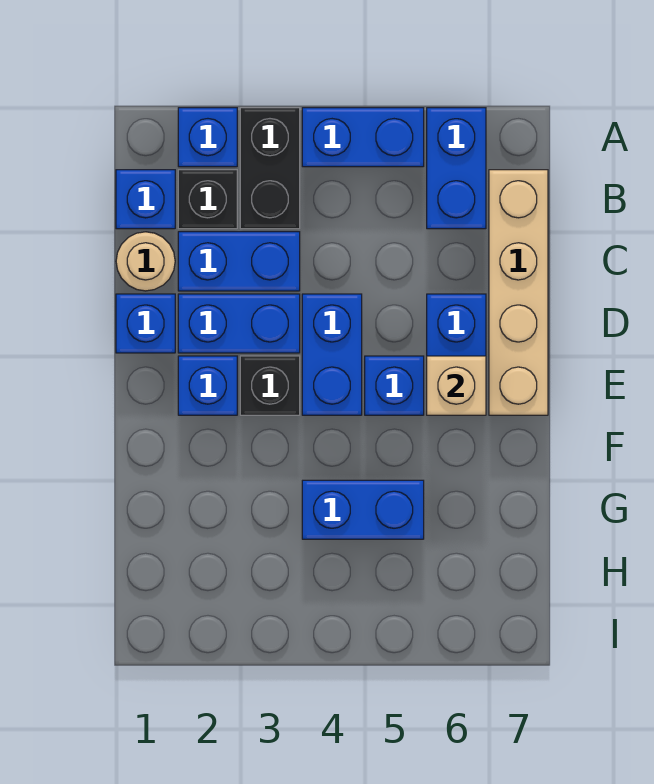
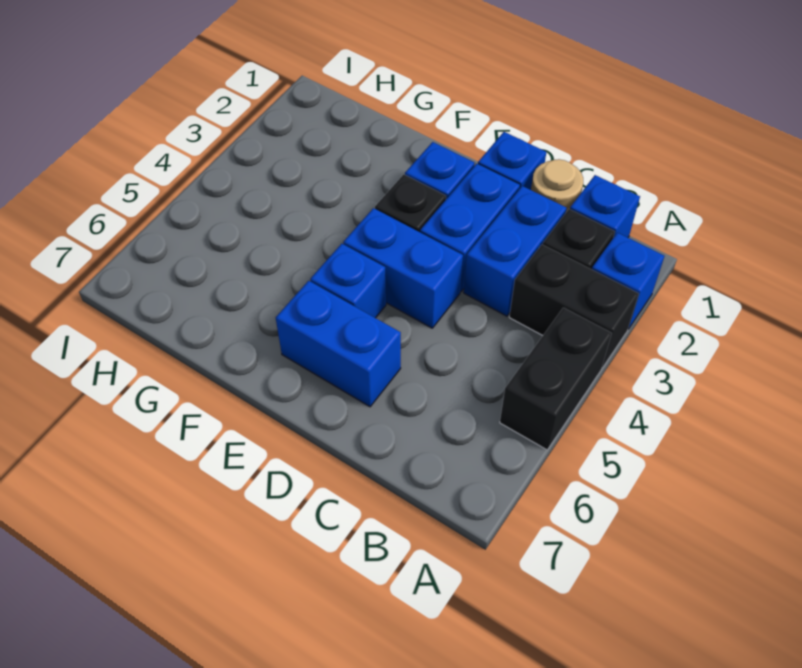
blue 1x2 brick [302,108,424,167] -> black 1x2 brick [500,308,612,450]
blue 1x2 brick [427,108,486,229] -> none
tan 1x4 brick [489,170,548,415] -> none
tan 1x1 brick [427,356,486,415] -> none
blue 1x2 brick [302,480,424,539] -> none

